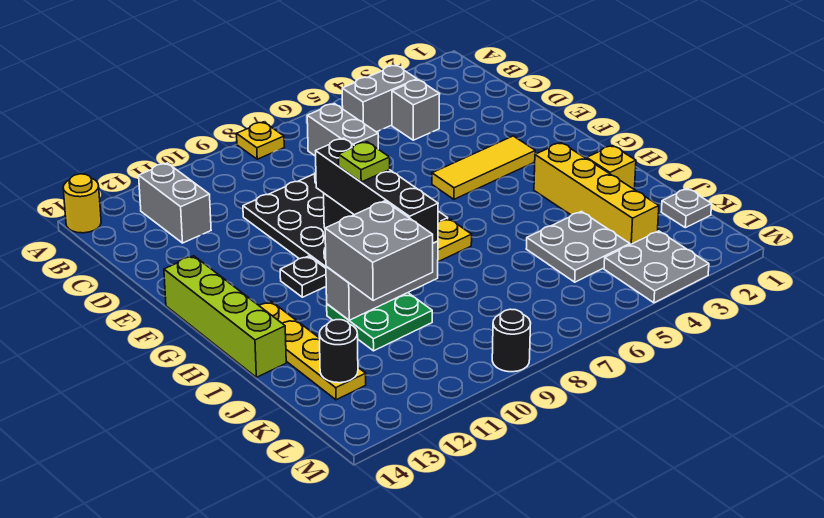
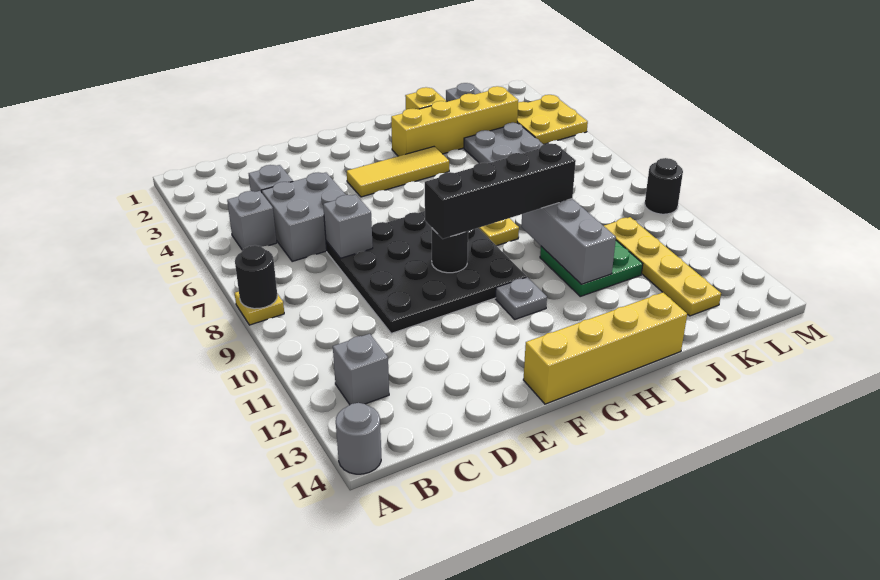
yellow 1x1 round brick [63,174,101,233] -> grey 1x1 round brick [336,403,381,474]
grey 1x2 brick [342,65,417,132] -> grey 1x1 brick [227,191,277,250]
grey 1x2 brick [139,163,211,243] -> grey 1x1 brick [333,334,389,404]
grey 1x2 brick [307,104,378,156] -> grey 1x1 brick [323,195,373,258]
yellow 1x3 tile [432,136,535,199] -> yellow 1x3 tile turned to [347,147,449,197]
lime 1x4 brick [164,256,286,377] -> yellow 1x4 brick [523,293,687,404]
lime 1x1 plate [339,142,390,182] -> none
black 1x1 plate [280,256,326,297] -> grey 1x1 plate [496,277,547,319]
yellow 1x4 plate [259,301,366,400] -> yellow 1x4 plate turned to [604,217,721,316]
grey 2x2 brick [325,201,433,301] -> grey 2x2 brick moved to [261,172,346,261]
black 1x1 round brick [319,320,358,383] -> black 1x1 round brick moved to [235,245,277,309]
grey 2x2 plate [604,231,709,303] -> yellow 2x2 plate [517,95,588,144]

